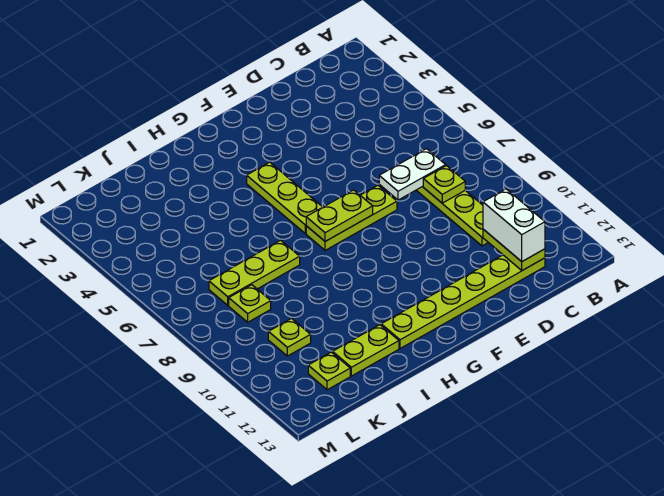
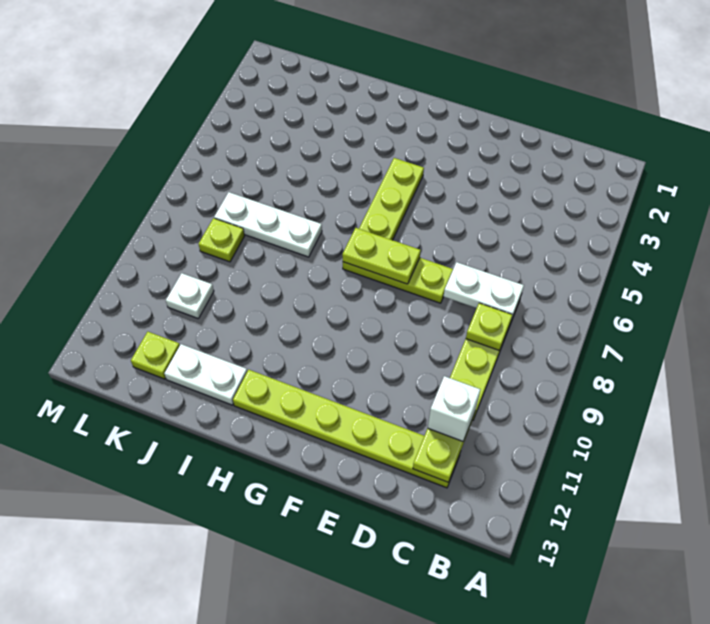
white 1x2 brick [483,189,545,261] -> white 1x1 brick [428,376,481,441]
lime 1x3 plate [209,240,300,305] -> white 1x3 plate [214,192,322,257]
lime 1x2 plate [333,325,399,376] -> white 1x2 plate [164,344,247,405]
lime 1x1 plate [268,318,311,356] -> white 1x1 plate [166,273,214,318]

